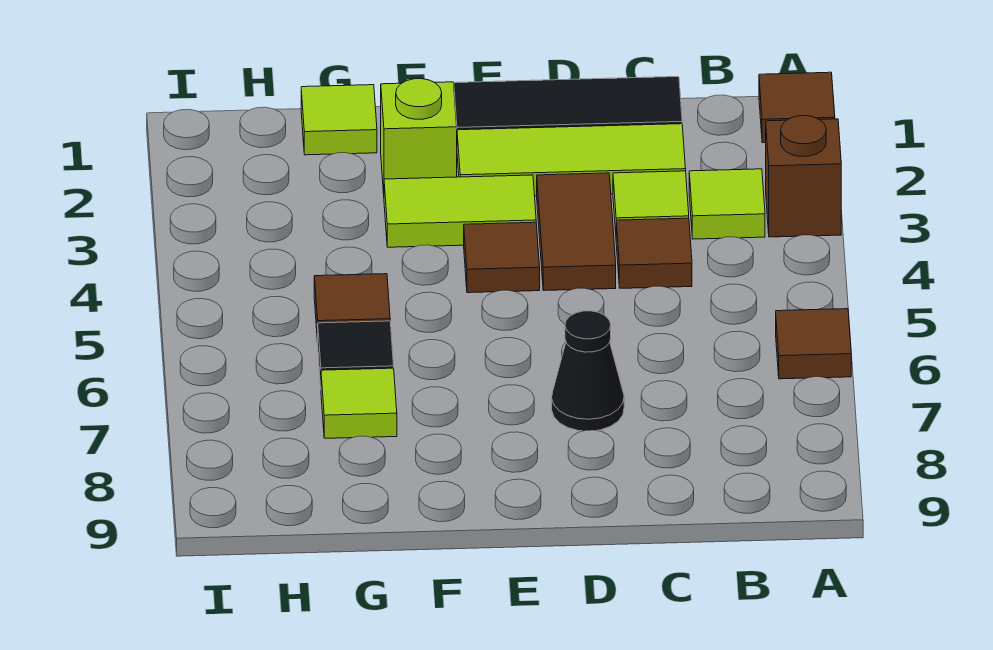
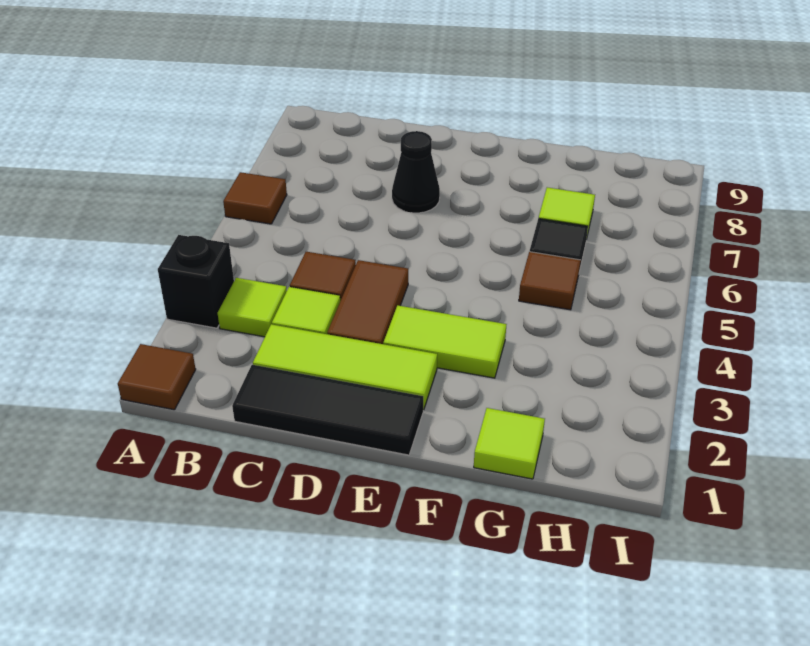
brown 1x1 brick [766,116,841,237] -> black 1x1 brick [158,235,234,328]
brown 1x1 tile [464,222,540,293] -> none
lime 1x1 brick [381,79,457,193] -> none

